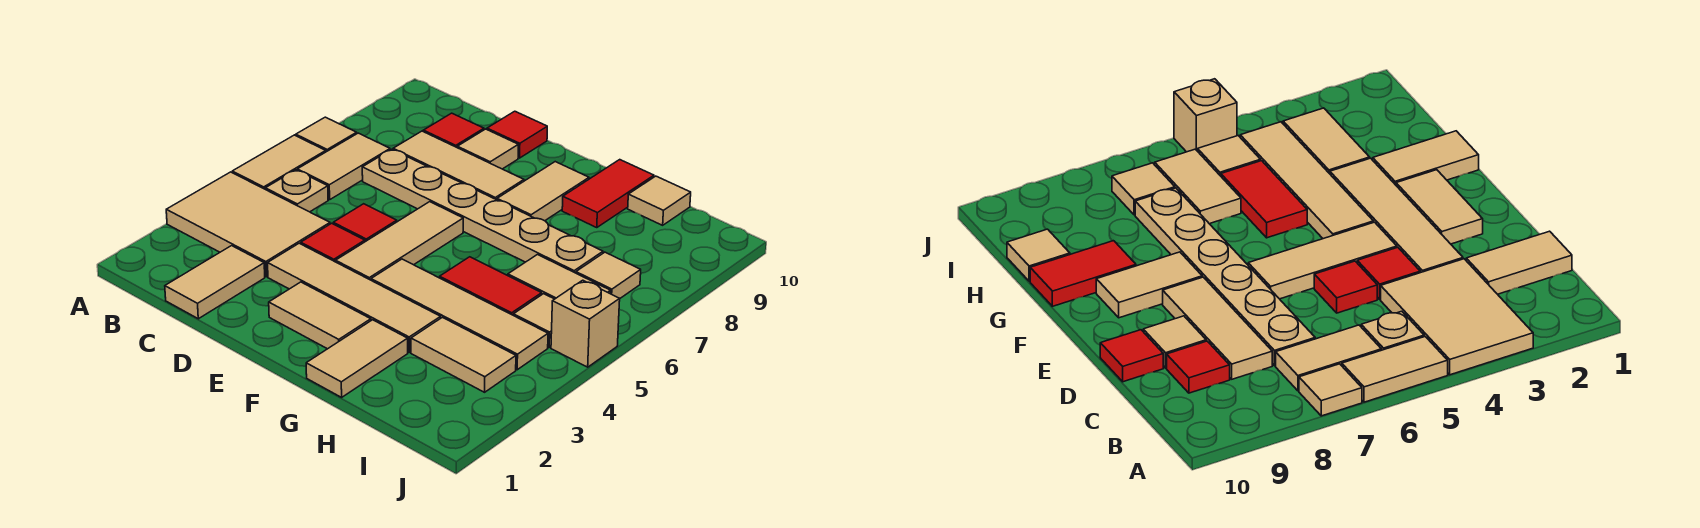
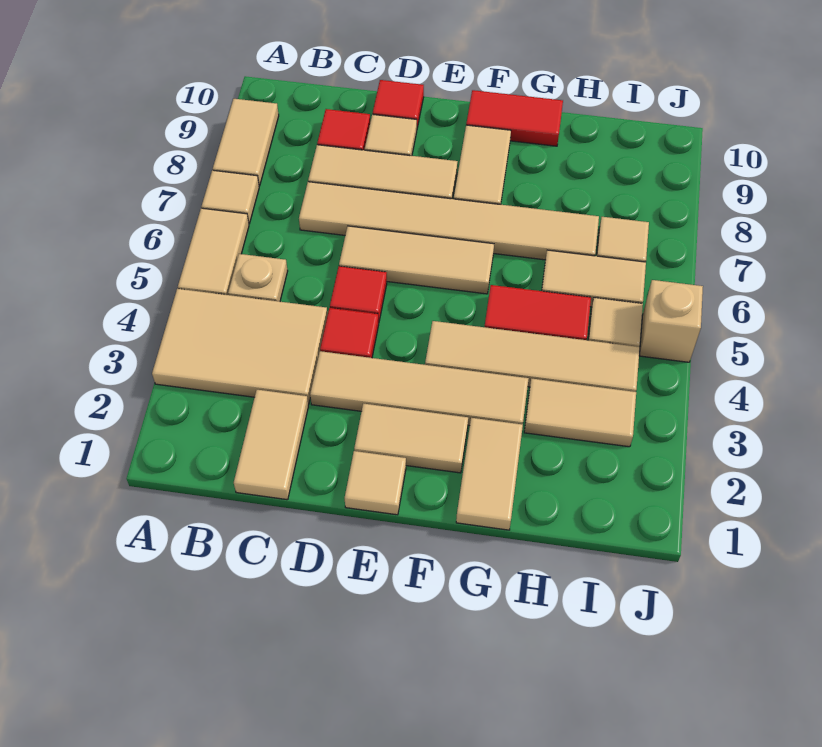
tan 1x2 tile [297,133,390,200] -> tan 1x2 tile moved to [213,99,279,186]
tan 1x6 plate [362,149,603,273] -> tan 1x6 tile [299,182,599,260]
tan 1x3 tile [336,202,463,280] -> tan 1x3 tile turned to [339,226,494,294]
red 1x2 tile [562,160,654,227] -> red 1x2 tile turned to [466,90,563,146]
tan 1x1 tile [628,176,691,225] -> tan 1x1 tile moved to [345,451,406,515]

